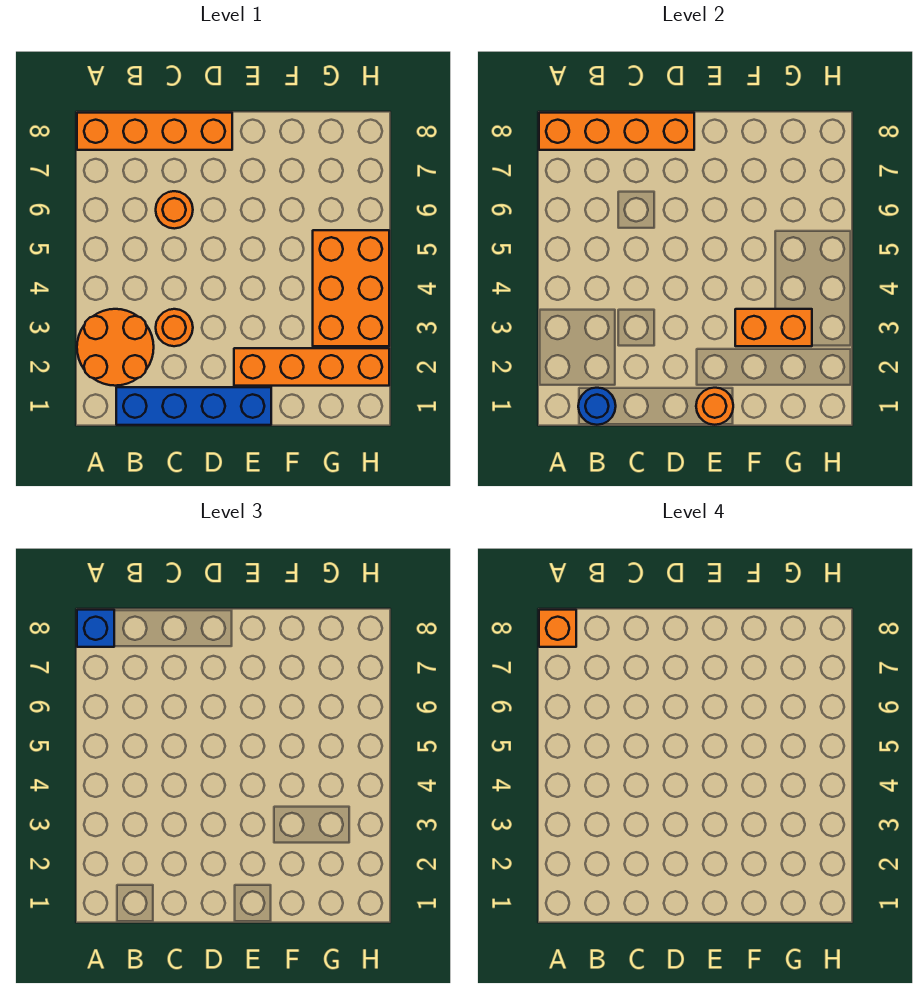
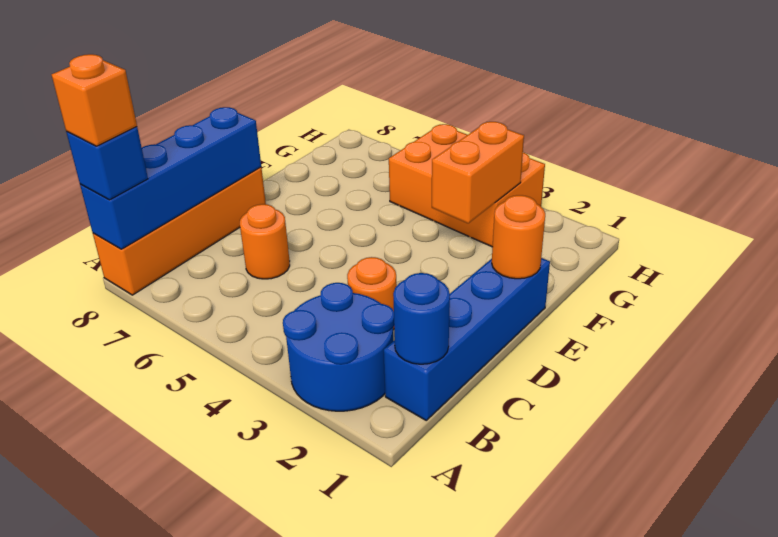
orange 2x2 round brick [77,309,154,386] -> blue 2x2 round brick [283,283,394,411]
orange 1x4 brick [539,113,694,150] -> blue 1x4 brick [80,107,261,249]
orange 1x4 brick [234,348,389,386] -> none

